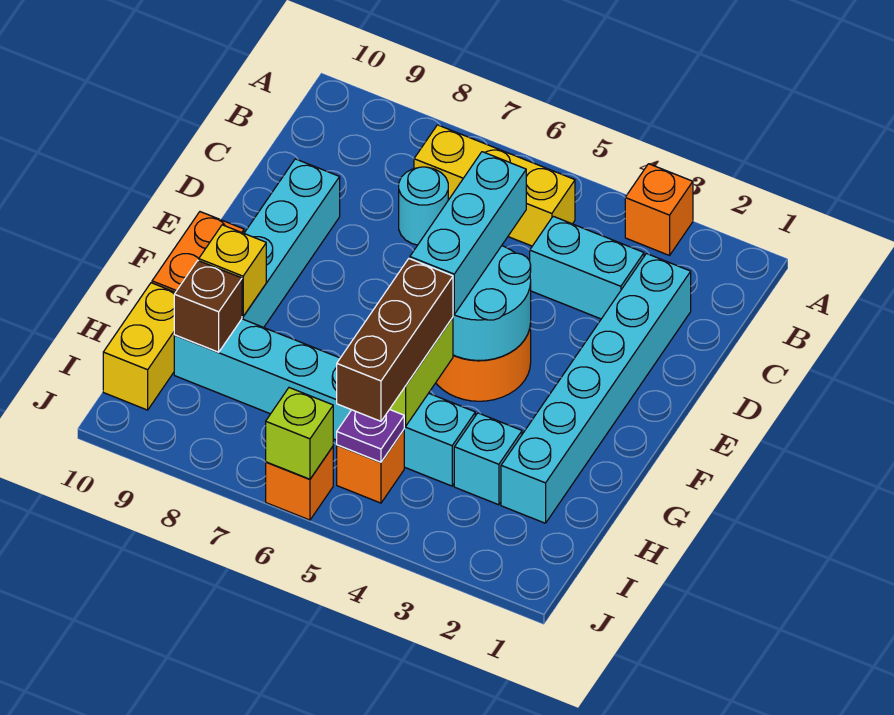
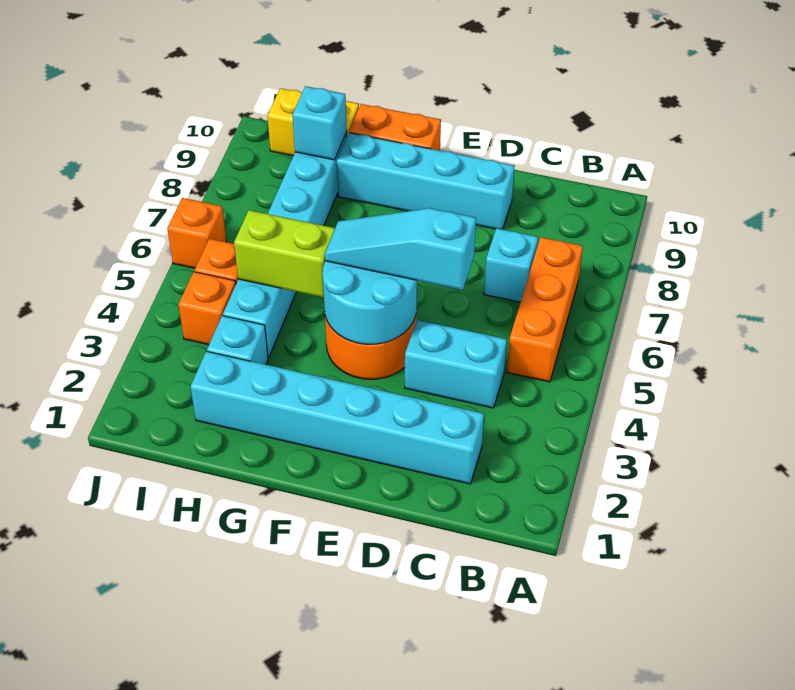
orange 1x1 brick [625,164,693,255] -> orange 1x1 brick moved to [178,272,236,345]
yellow 1x3 brick [414,125,575,246] -> orange 1x3 brick [507,237,583,382]
cyan 1x2 brick [530,216,644,319] -> cyan 1x2 brick turned to [405,320,507,408]
cyan 1x1 round brick [399,167,448,245] -> cyan 1x1 brick [484,228,538,302]
cyan 1x3 brick [410,152,526,315] -> cyan 1x3 slope [325,208,476,290]
brown 1x3 brick [337,259,453,421] -> none
yellow 1x1 brick [199,225,266,317] -> none
brown 1x1 brick [174,261,242,352] -> cyan 1x1 brick [293,86,347,160]
purple 1x1 plate [337,409,404,462] -> none
lime 1x1 brick [266,388,333,479] -> none

